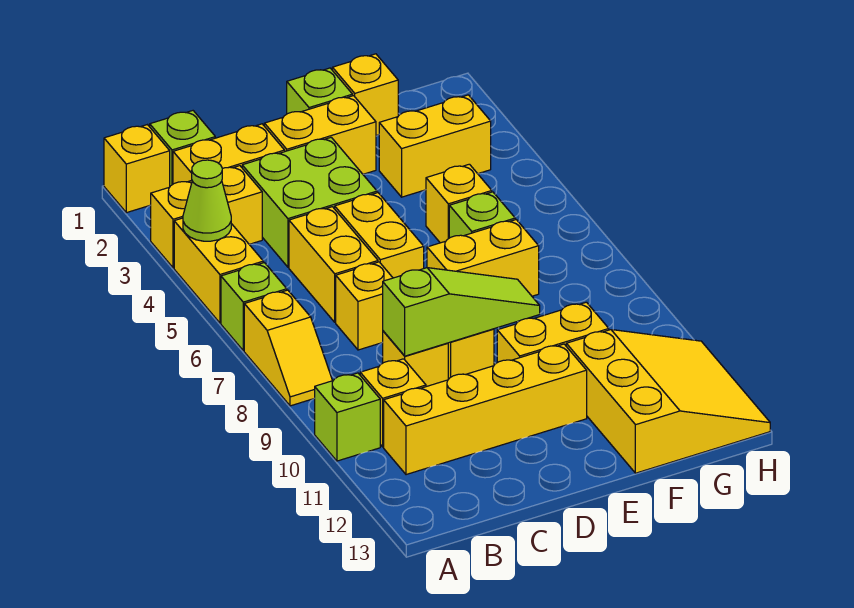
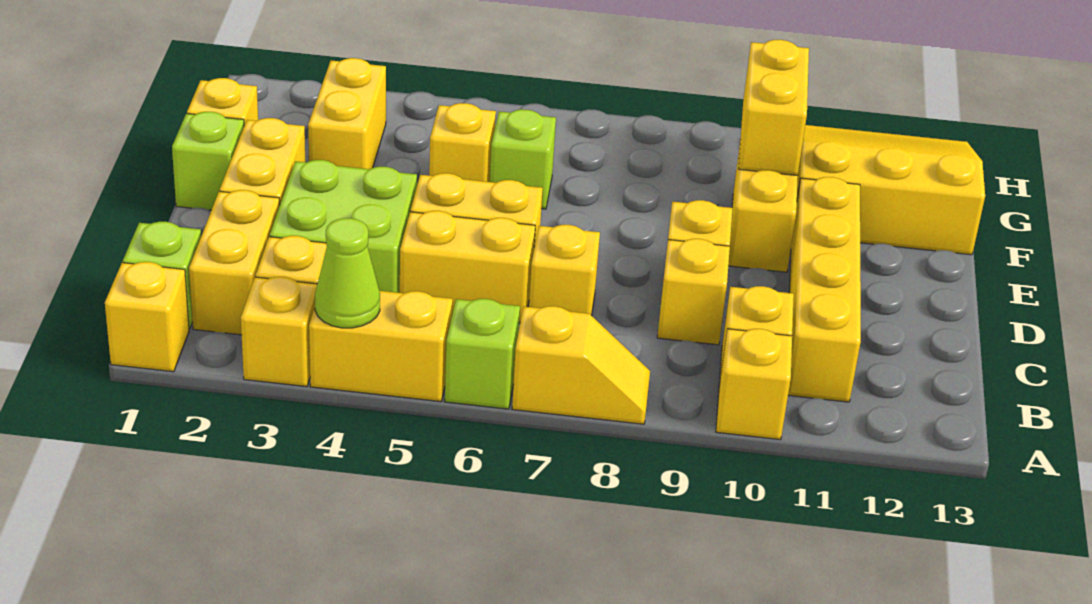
lime 1x1 brick [315,373,380,461] -> yellow 1x1 brick [716,329,792,440]
lime 1x3 slope [383,268,540,356] -> none
yellow 1x2 brick [427,220,539,296] -> yellow 1x2 brick moved to [738,40,809,176]

